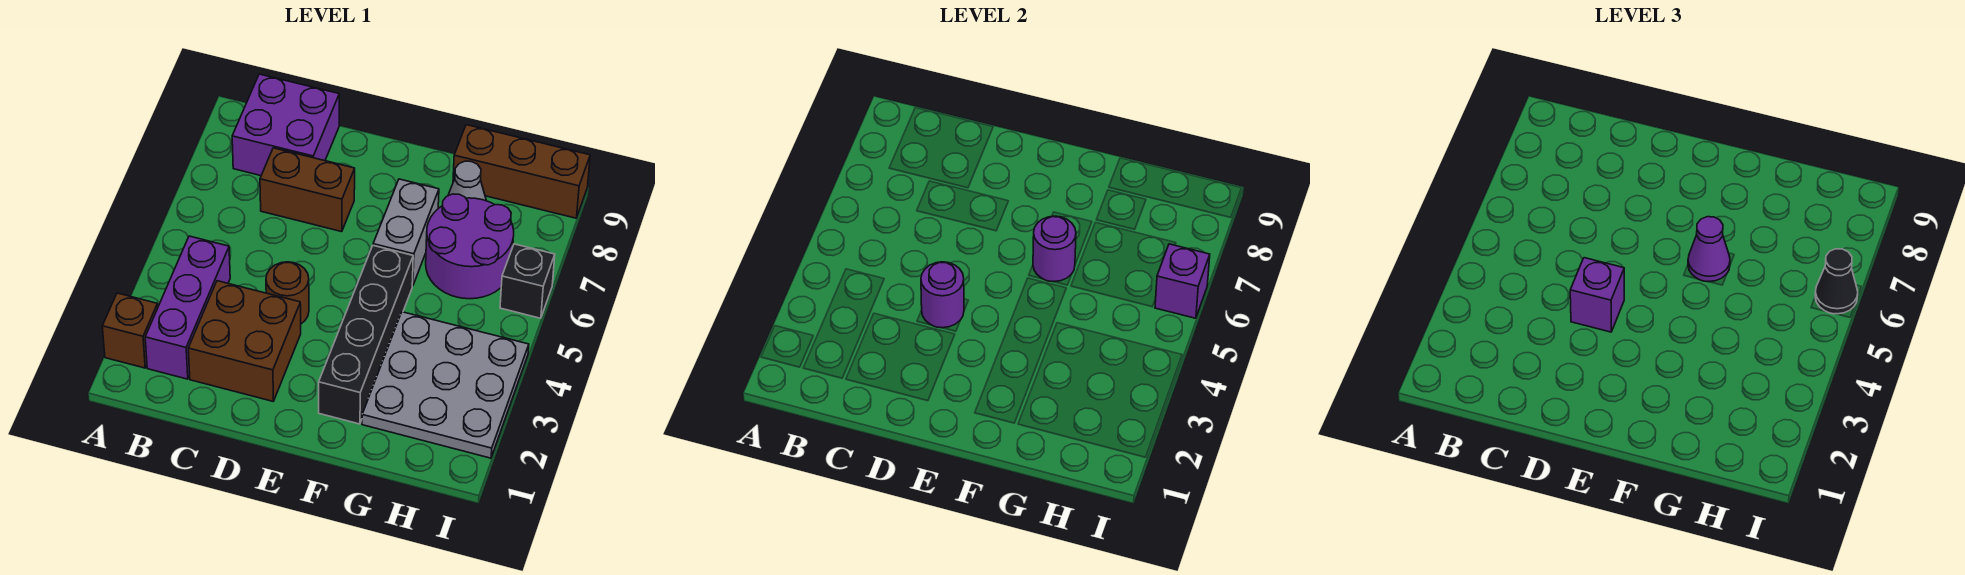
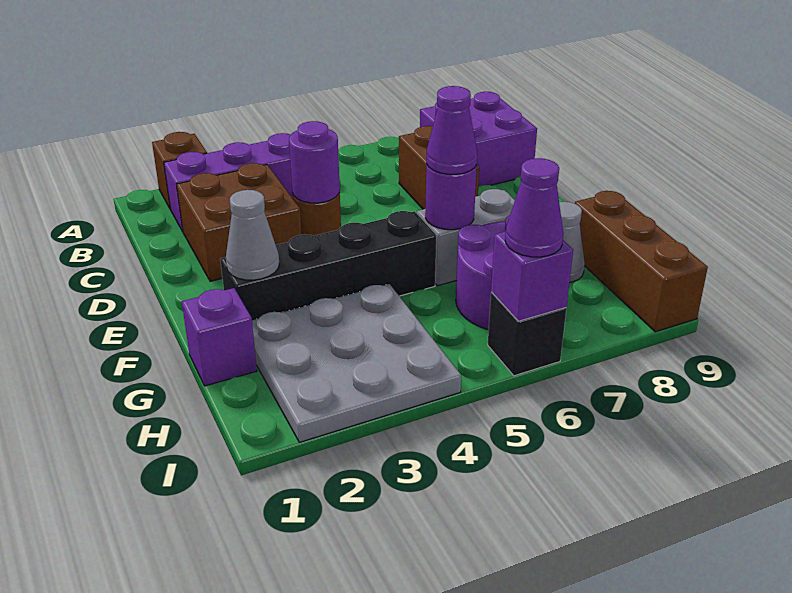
purple 1x1 brick [1570,258,1624,332] -> purple 1x1 brick moved to [182,288,257,386]
none -> grey 1x1 cone [226,190,279,280]
black 1x1 cone [1815,249,1858,314] -> purple 1x1 cone [505,158,563,257]

